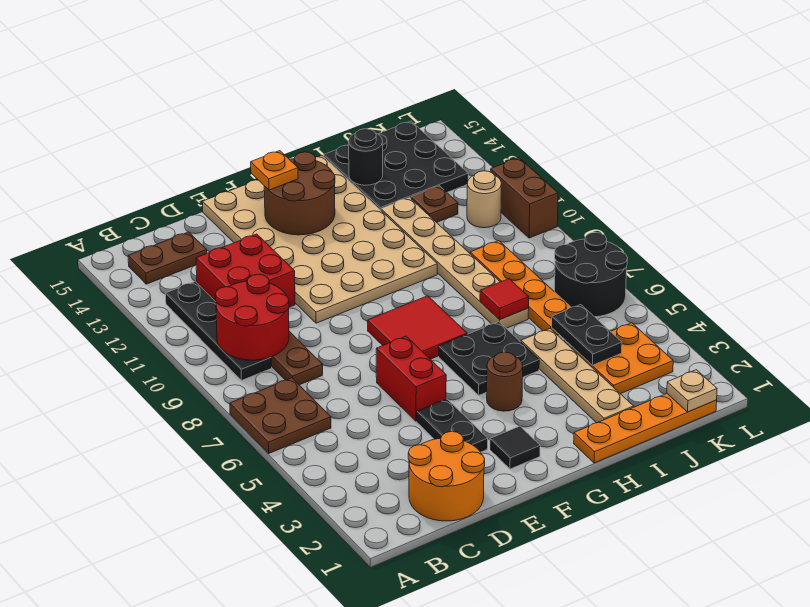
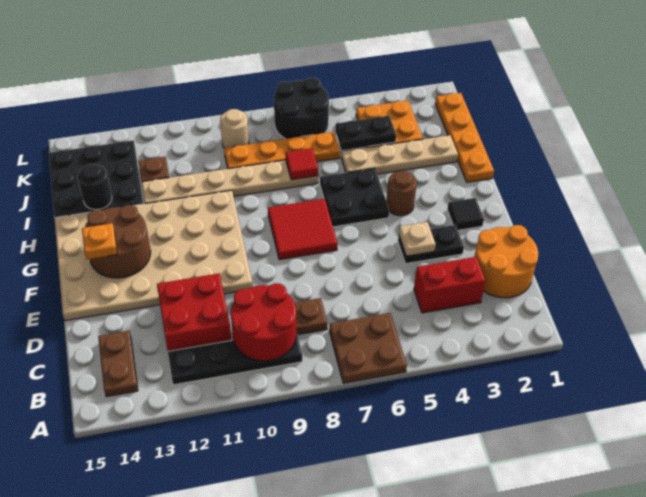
red 1x2 brick [376,336,446,421] -> red 1x2 brick moved to [414,257,486,313]
tan 1x1 plate [667,370,717,412] -> tan 1x1 plate moved to [399,222,436,256]
tan 1x1 round brick [467,171,502,228] -> tan 1x1 round brick moved to [220,109,249,148]
brown 1x2 brick [491,158,558,238] -> none

